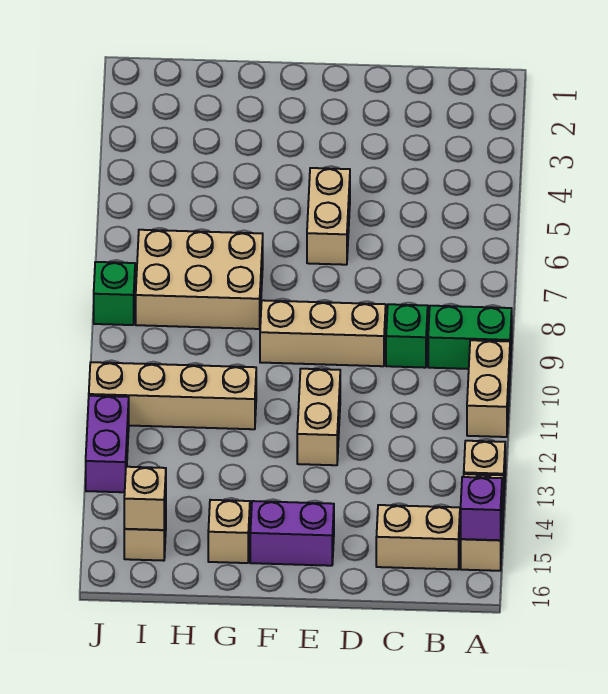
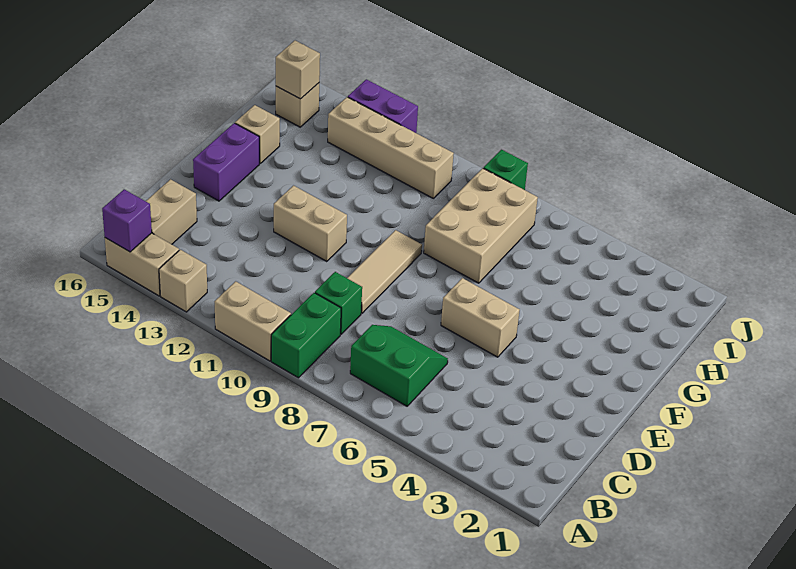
none -> green 2x2 slope [350,325,448,406]
tan 1x3 brick [260,300,386,366] -> tan 1x3 tile [347,230,422,313]
tan 1x4 brick [89,362,256,429] -> tan 1x4 brick turned to [328,97,454,198]

